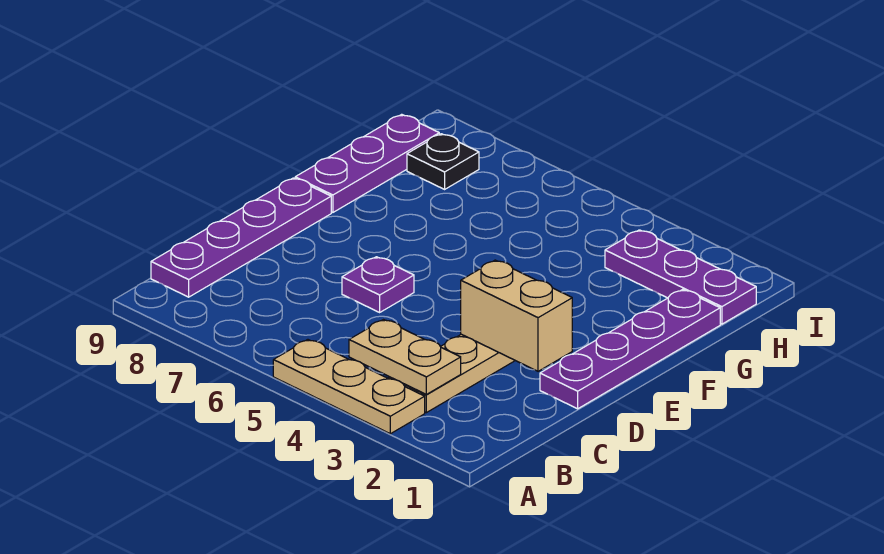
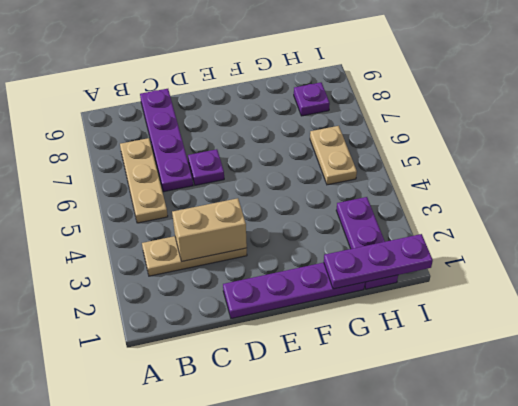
tan 1x3 plate [273,340,425,434] -> tan 1x3 plate moved to [120,138,168,223]
tan 1x2 plate [349,320,461,394] -> tan 1x2 plate moved to [310,126,357,185]
purple 1x4 plate [151,178,331,297] -> purple 1x4 plate turned to [140,89,193,192]
tan 1x2 brick [461,260,572,371] -> tan 1x2 brick turned to [172,198,247,261]
purple 1x3 plate [295,114,439,212] -> purple 1x3 plate moved to [324,234,433,289]
black 1x1 plate [407,134,479,189] -> purple 1x1 plate [294,83,330,116]

